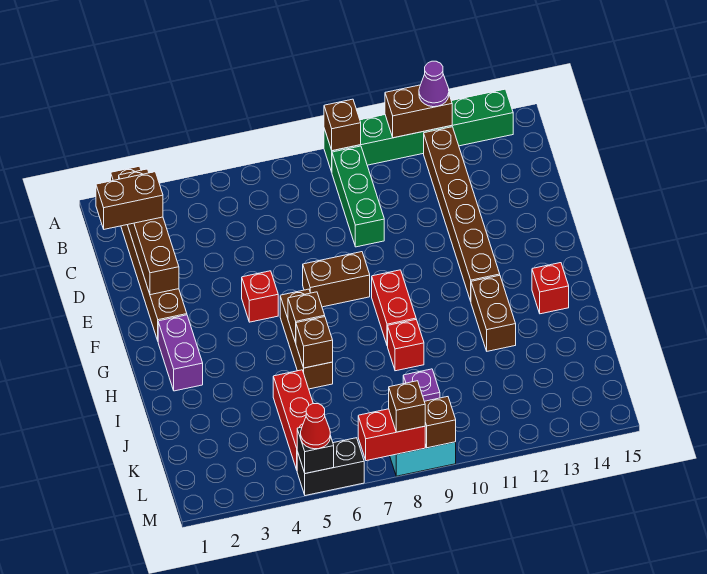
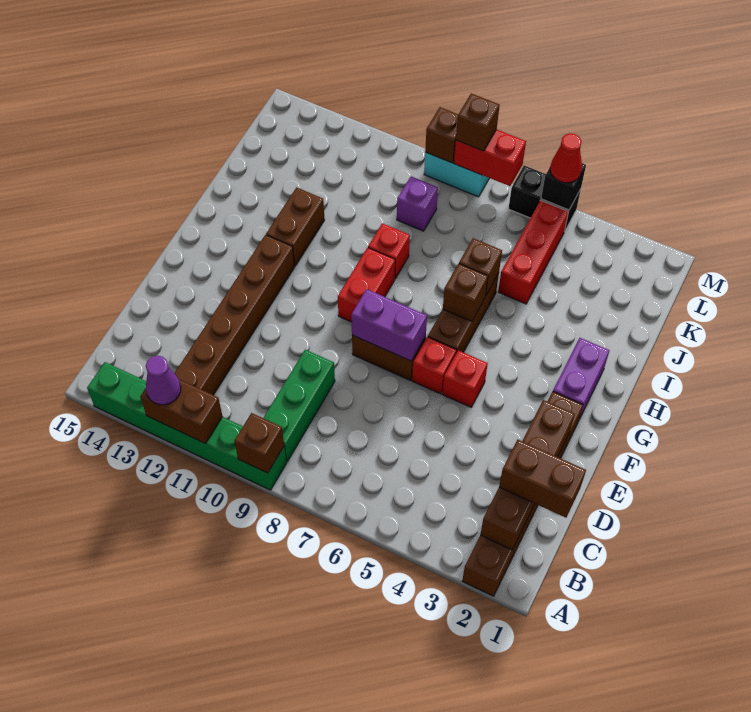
none -> purple 1x2 brick [351,289,427,361]
red 1x1 brick [532,263,569,314] -> red 1x1 brick moved to [412,337,457,394]

